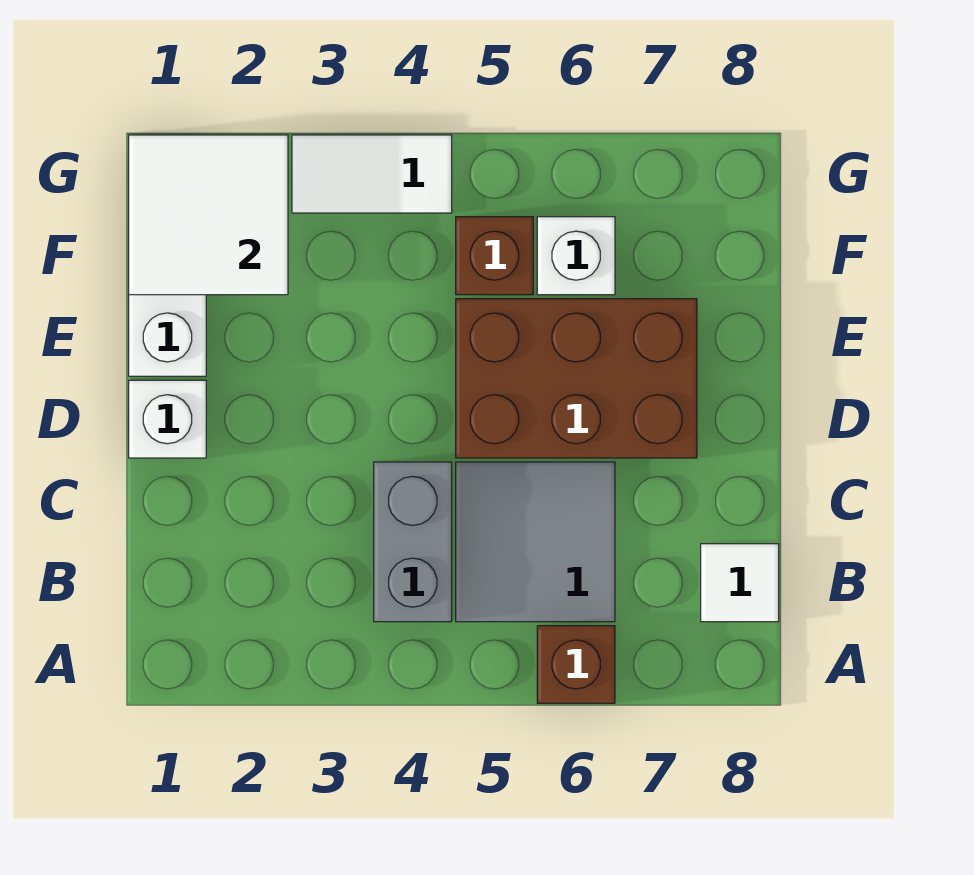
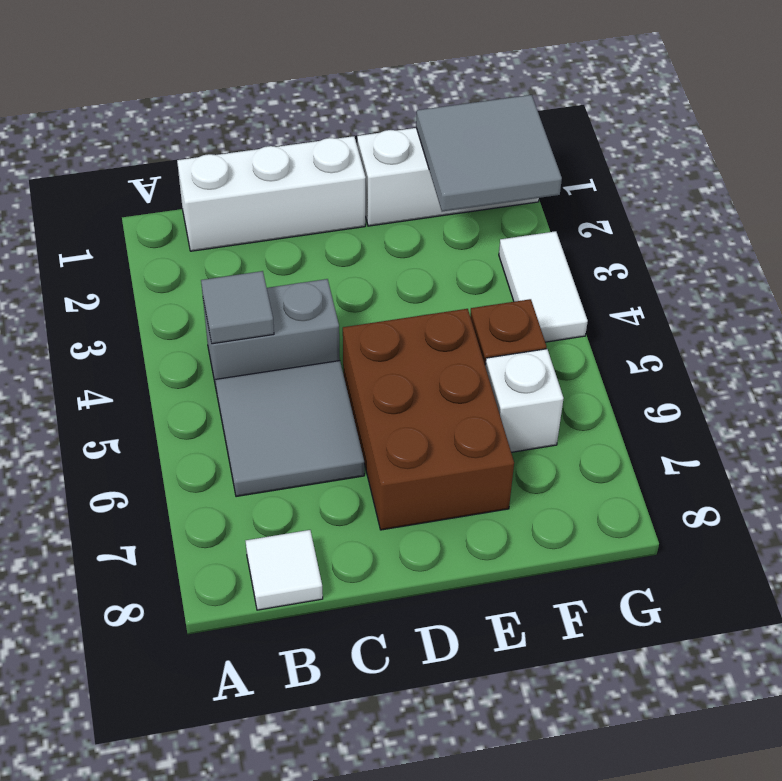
brown 1x1 brick [537,626,615,703] -> none
none -> grey 1x1 tile [201,271,274,344]
white 1x1 brick [129,380,206,458] -> white 1x3 brick [177,136,366,251]
white 2x2 tile [129,135,288,295] -> grey 2x2 tile [416,95,562,212]

